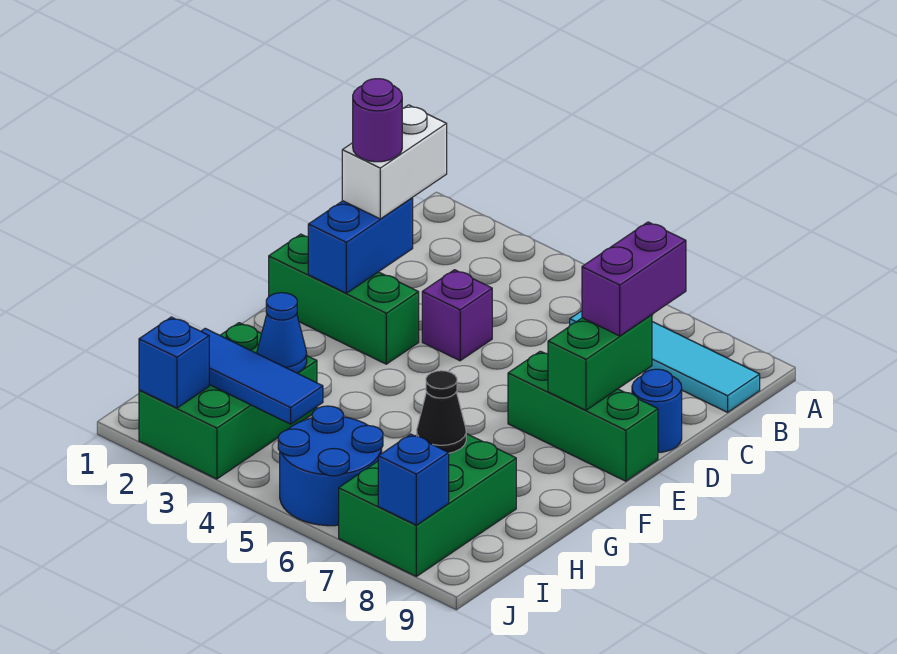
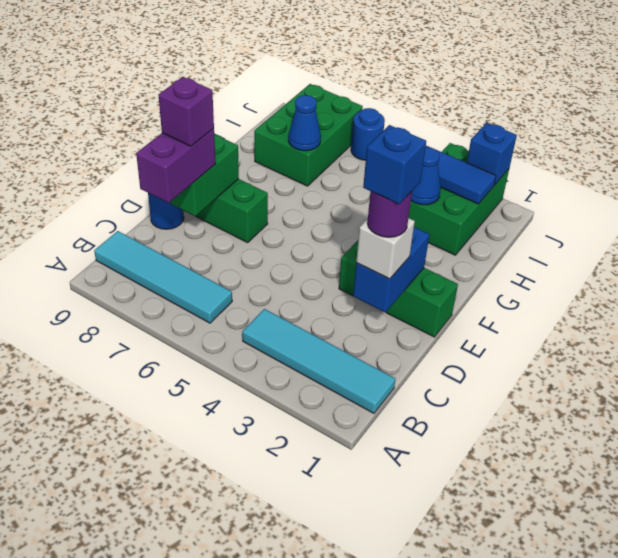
none -> cyan 1x4 tile [242,309,395,413]
white 1x2 brick [342,105,447,219] -> white 1x1 brick [356,218,415,279]
purple 1x1 brick [422,270,492,361] -> purple 1x1 brick moved to [159,77,214,146]
black 1x1 cone [417,371,466,453] -> blue 1x1 cone [288,95,321,151]
blue 2x2 round brick [278,406,383,526] -> blue 1x1 round brick [351,108,385,160]
blue 1x1 brick [378,434,449,525] -> blue 1x1 brick moved to [363,125,426,204]

